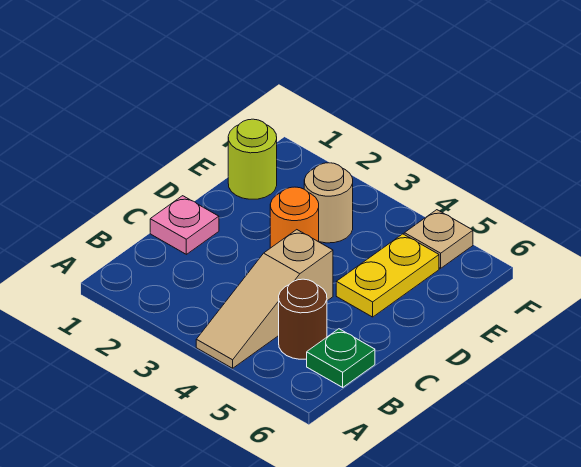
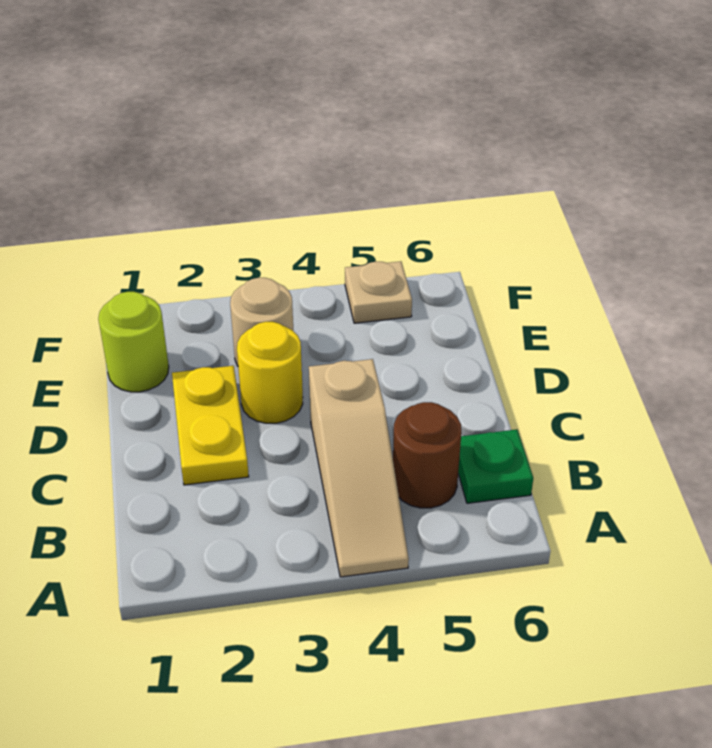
pink 1x1 plate [150,196,219,254] -> none
orange 1x1 round brick [270,187,319,248] -> yellow 1x1 round brick [237,322,303,423]
yellow 1x2 plate [336,234,439,317] -> yellow 1x2 plate moved to [172,366,249,485]

